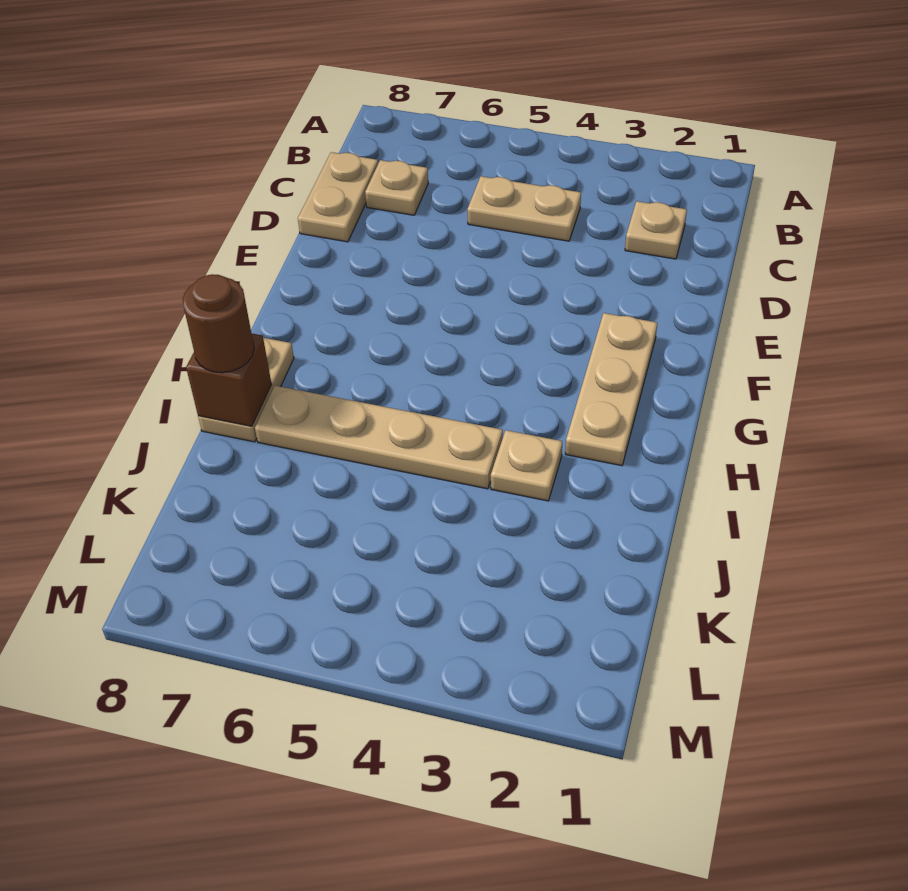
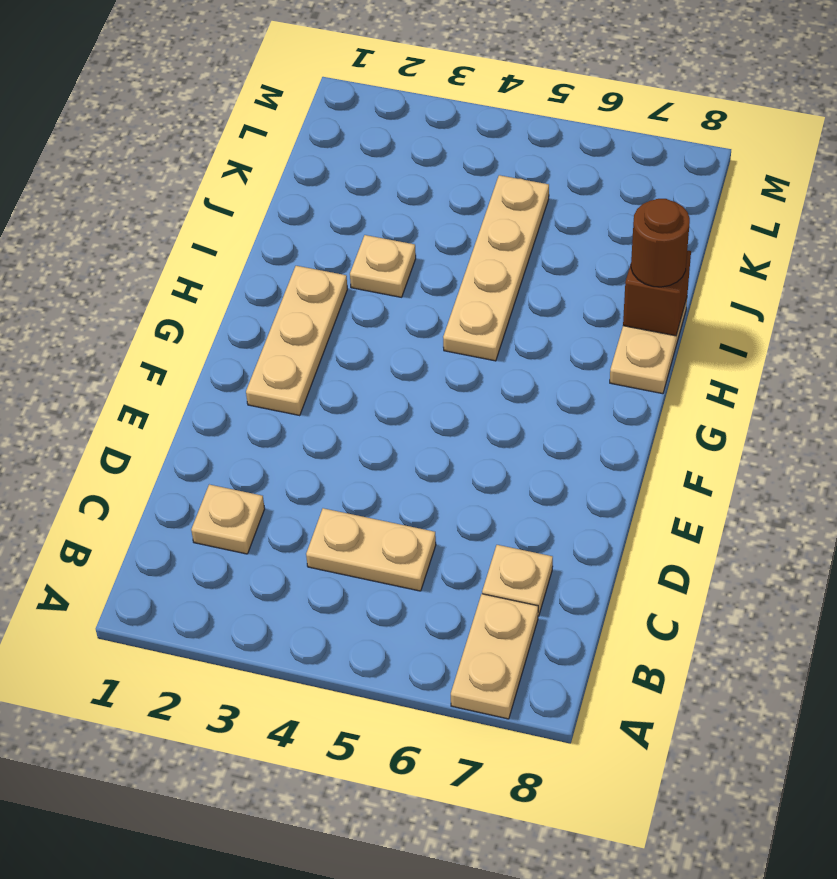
tan 1x2 plate [298,152,378,242] -> tan 1x2 plate moved to [451,594,538,719]
tan 1x4 plate [255,386,503,489] -> tan 1x4 plate turned to [443,175,549,361]

